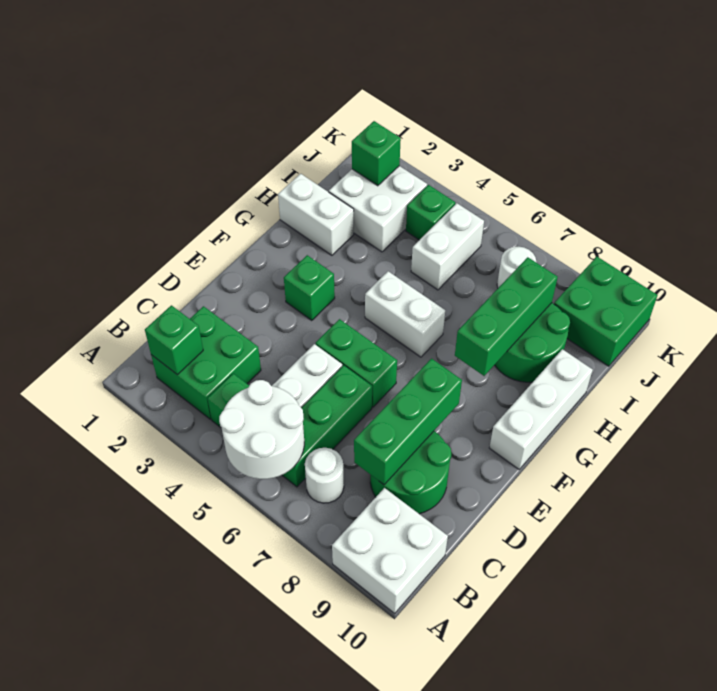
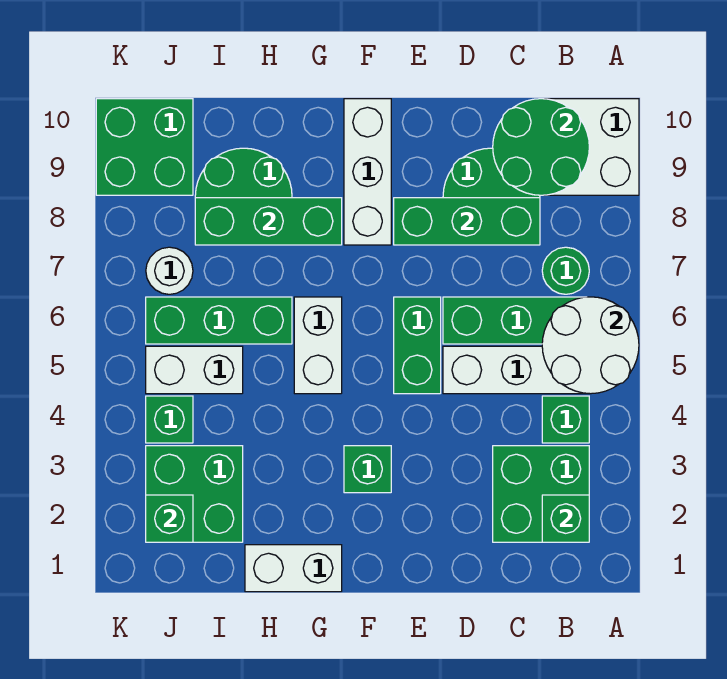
white 1x1 round brick [305,448,344,503] -> green 1x1 round brick [542,247,589,294]
none -> green 2x2 round brick [493,99,589,195]
white 1x3 brick [489,349,593,469] -> white 1x3 brick turned to [344,99,391,245]
white 1x2 brick [278,174,354,255] -> white 1x2 brick turned to [245,545,342,592]
none -> green 1x3 brick [146,297,292,344]
white 2x2 brick [329,166,427,252] -> green 2x2 brick [146,446,243,542]

